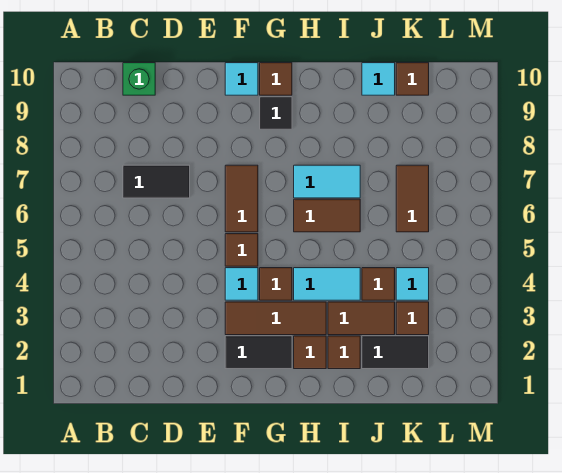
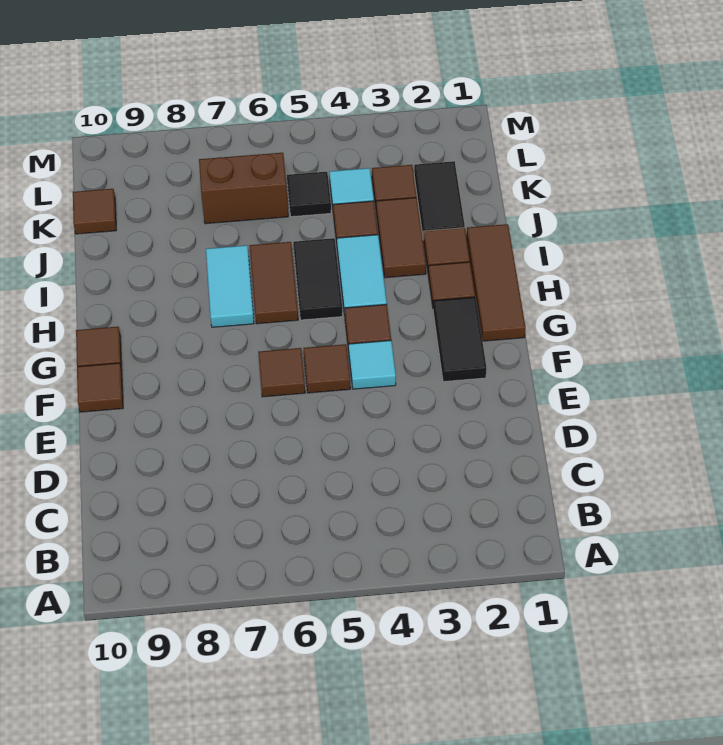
black 1x2 tile [123,165,190,198] -> black 1x2 tile moved to [293,238,343,320]
green 1x1 brick [123,63,155,95] -> none
brown 1x3 tile [225,302,326,335] -> brown 1x3 tile moved to [467,224,526,341]
brown 1x2 tile [225,165,258,232] -> brown 1x1 tile [258,348,305,397]
cyan 1x1 tile [225,63,258,95] -> brown 1x1 tile [77,363,123,412]
black 1x1 tile [260,97,292,129] -> black 1x1 tile moved to [287,172,331,217]
cyan 1x1 tile [362,63,395,95] -> none
brown 1x2 tile [396,165,429,232] -> brown 1x2 brick [199,153,288,224]

